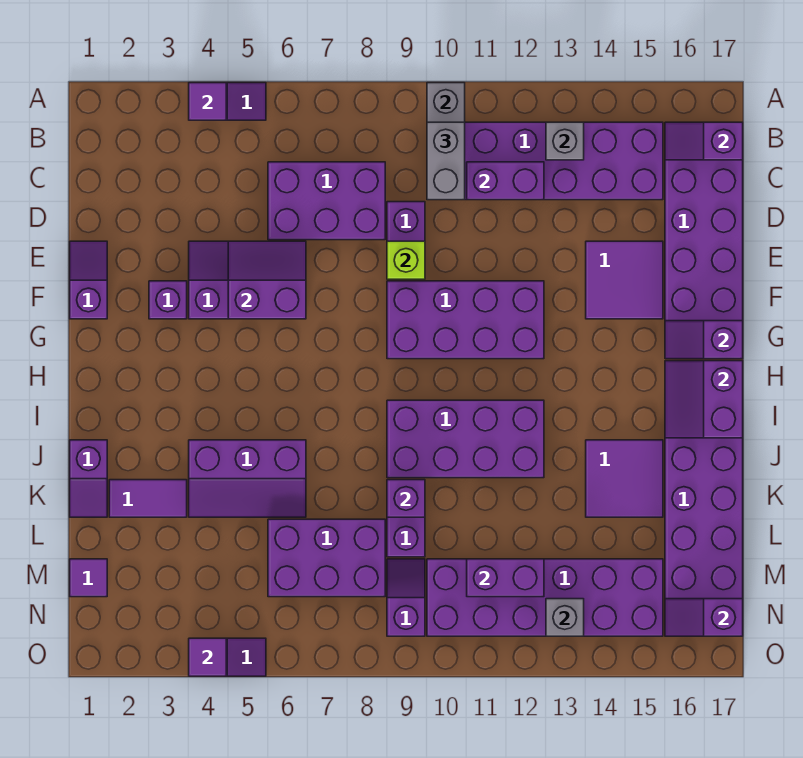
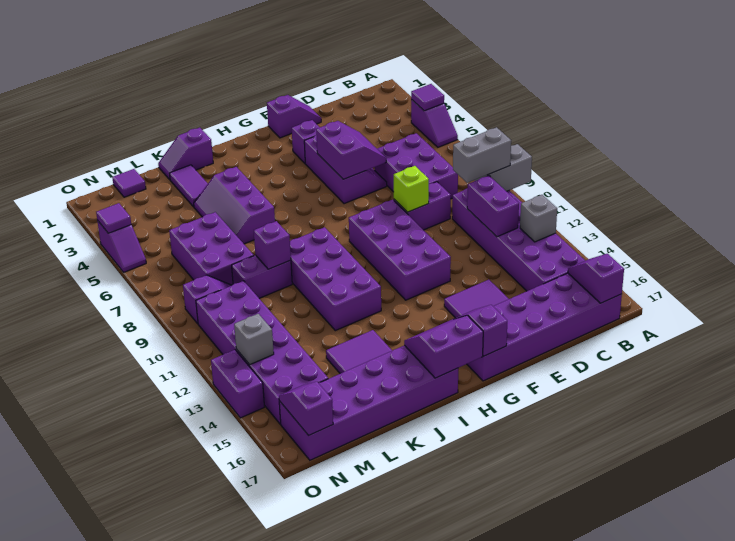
purple 1x2 brick [467,559,544,597] -> purple 1x2 brick moved to [211,350,264,418]

